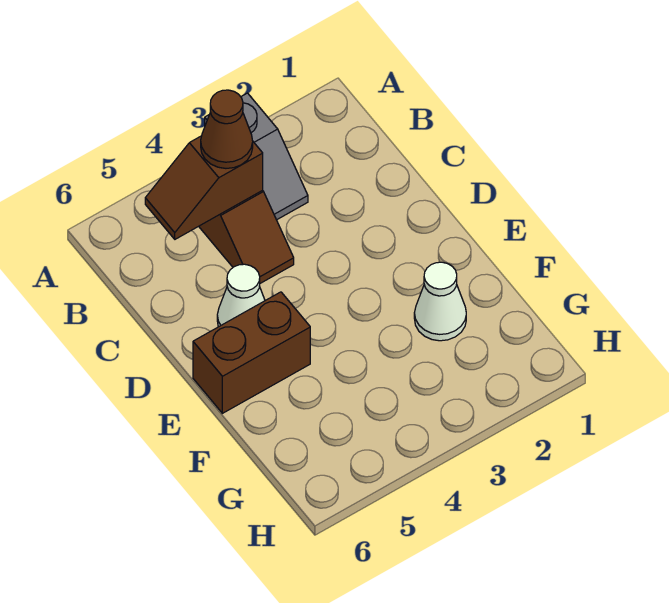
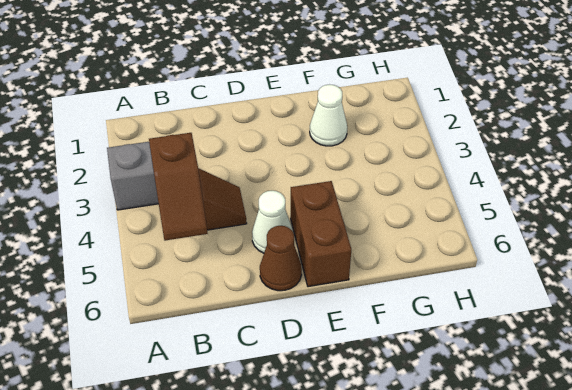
brown 1x1 cone [201,90,253,168] -> brown 1x1 cone moved to [260,226,302,291]

